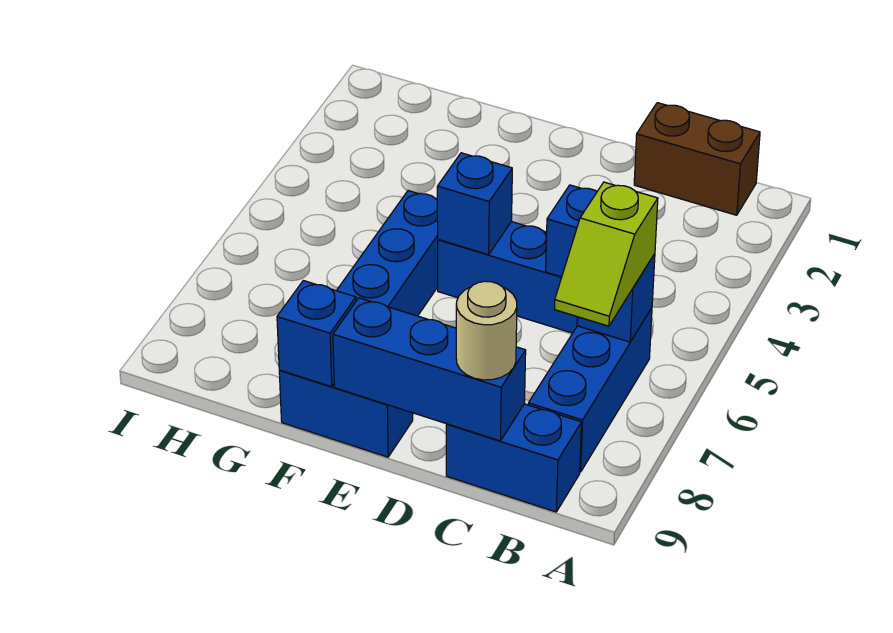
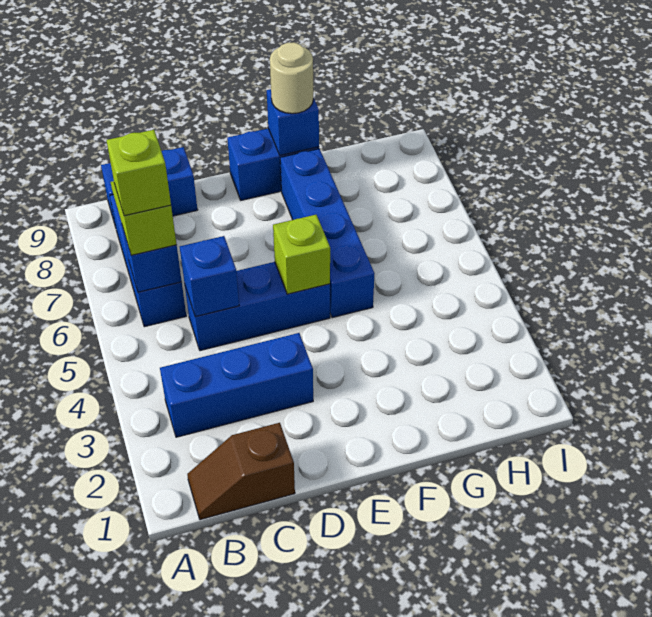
brown 1x2 brick [634,103,760,215] -> brown 1x2 slope [187,423,295,520]
none -> lime 1x1 brick [106,130,171,216]
blue 1x3 brick [333,298,526,441] -> blue 1x3 brick moved to [160,333,313,437]
tan 1x1 round brick [456,281,517,380] -> tan 1x1 round brick moved to [270,42,313,114]
blue 1x1 brick [437,153,512,255] -> lime 1x1 brick [273,215,330,294]

